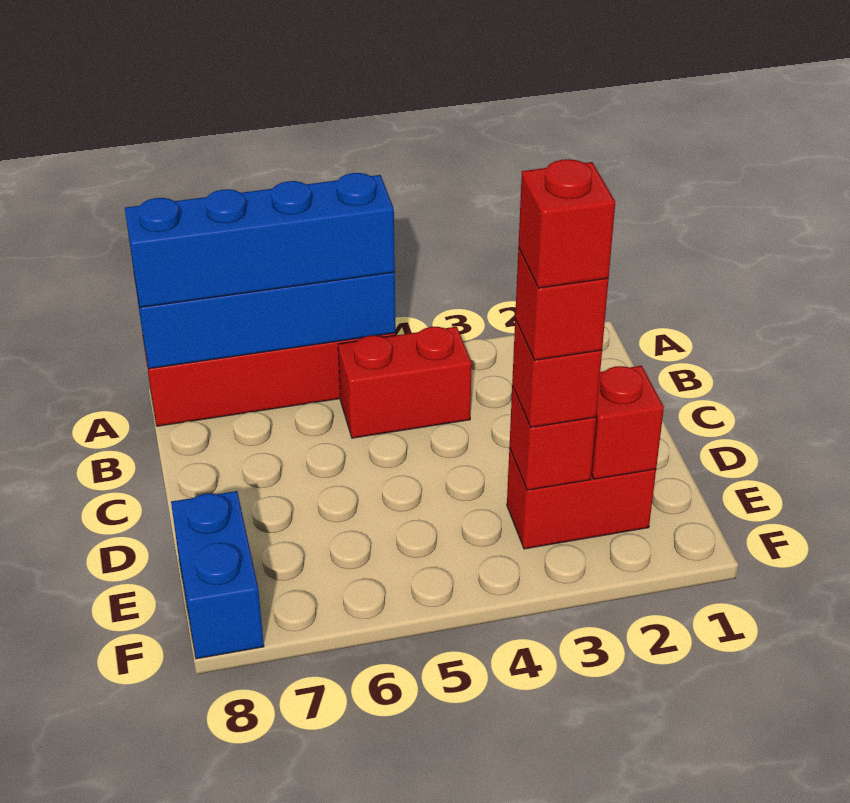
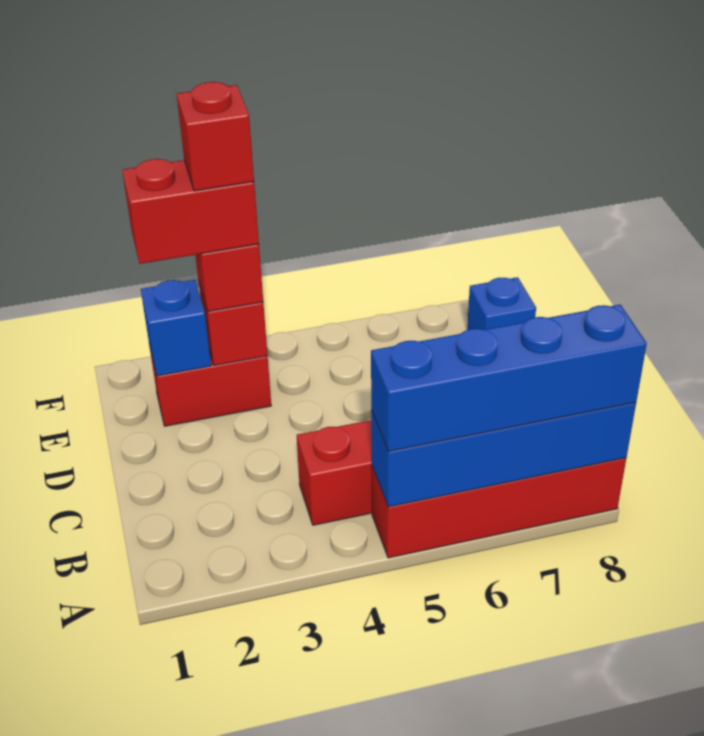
red 1x1 brick [591,366,664,479] -> blue 1x1 brick [141,280,211,376]
red 1x1 brick [515,248,609,360] -> red 1x2 brick [122,159,259,264]
blue 1x2 brick [171,491,264,659] -> blue 1x1 brick [467,277,536,330]

